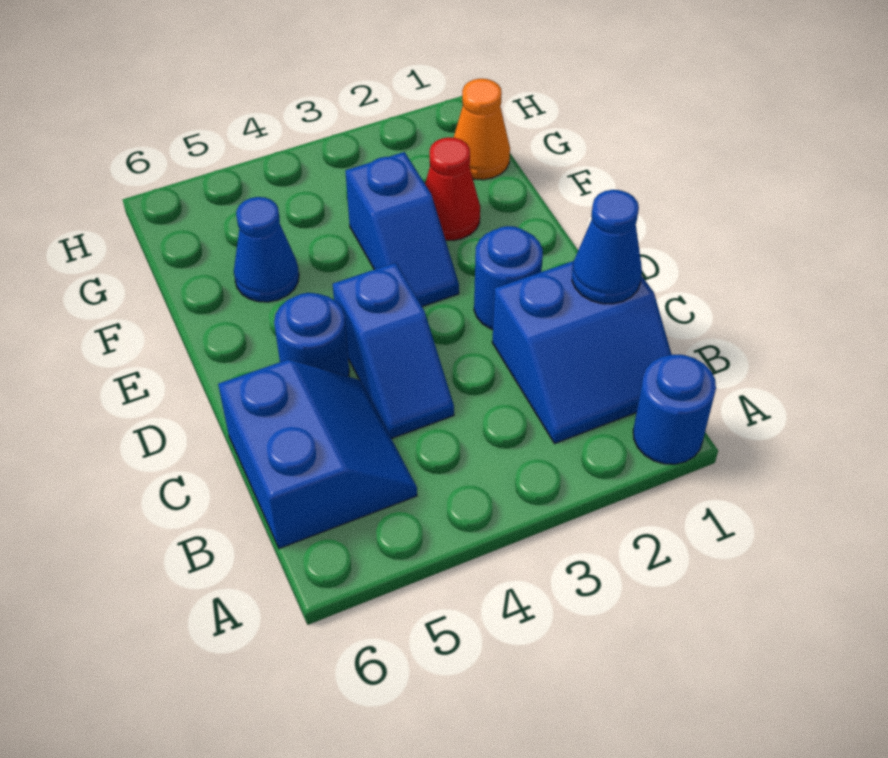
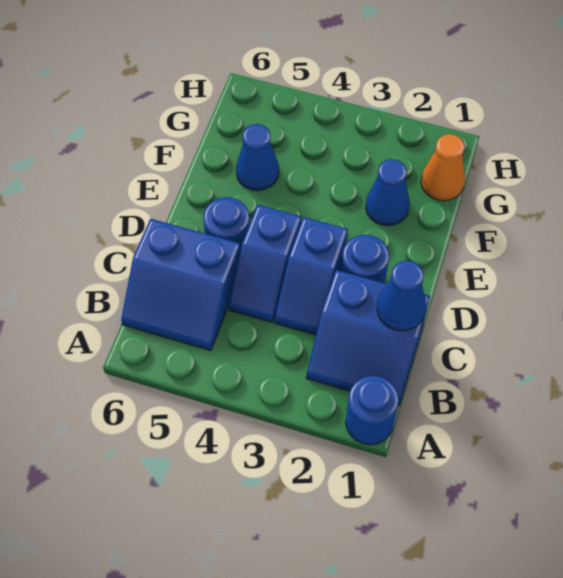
blue 2x2 slope [218,360,417,549] -> blue 2x2 slope turned to [121,219,240,351]
blue 1x2 slope [345,152,459,307] -> blue 1x2 slope moved to [275,217,348,335]
red 1x1 cone [425,137,480,240] -> blue 1x1 cone [366,159,410,226]

